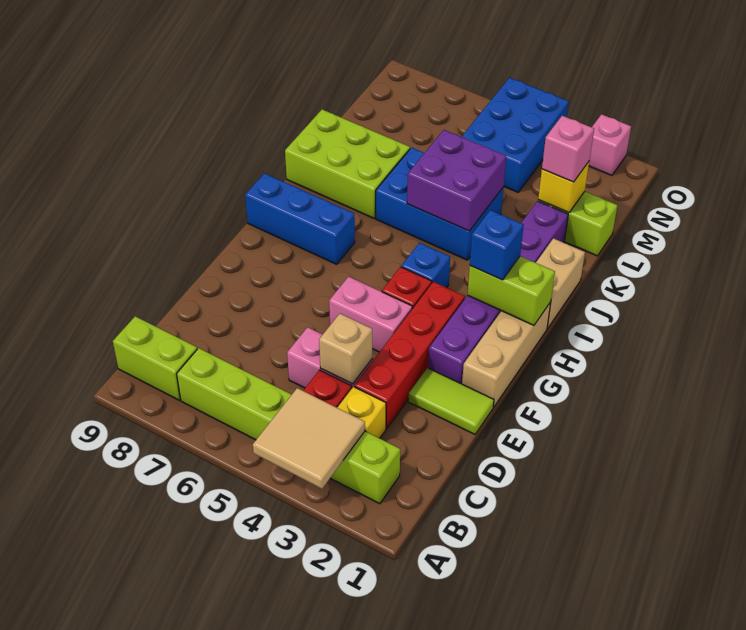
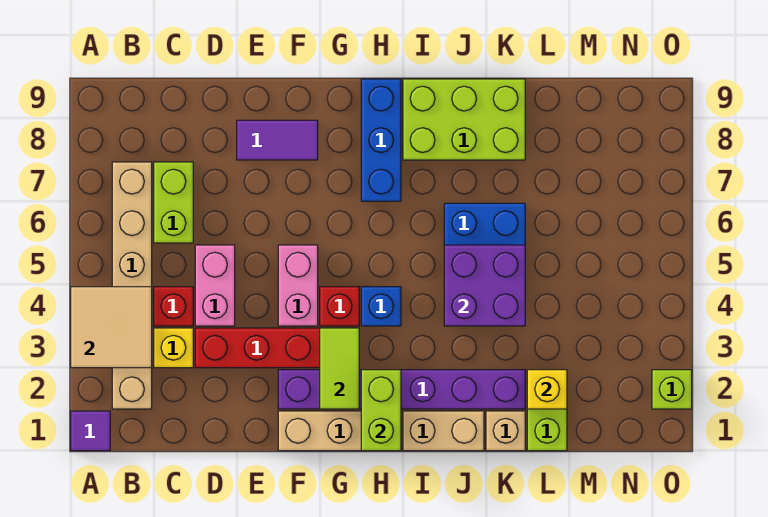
none -> purple 1x1 tile [71,411,110,451]
lime 1x6 brick [177,348,400,504] -> tan 1x6 brick [112,162,152,409]
lime 1x2 brick [113,316,197,400] -> lime 1x2 brick moved to [154,162,193,243]
tan 1x1 brick [319,314,372,384] -> tan 1x1 brick moved to [486,411,525,451]
lime 1x2 tile [408,368,494,434] -> lime 1x2 tile moved to [320,328,359,409]
none -> purple 1x2 tile [237,120,318,160]
blue 1x1 brick [470,210,524,280] -> none
lime 2x3 brick [285,109,410,218] -> lime 2x3 brick turned to [403,79,525,160]
pink 1x1 brick [542,116,594,182] -> none
blue 2x3 brick [462,78,569,192] -> none
pink 1x1 brick [589,114,631,176] -> lime 1x1 brick [652,370,692,409]

